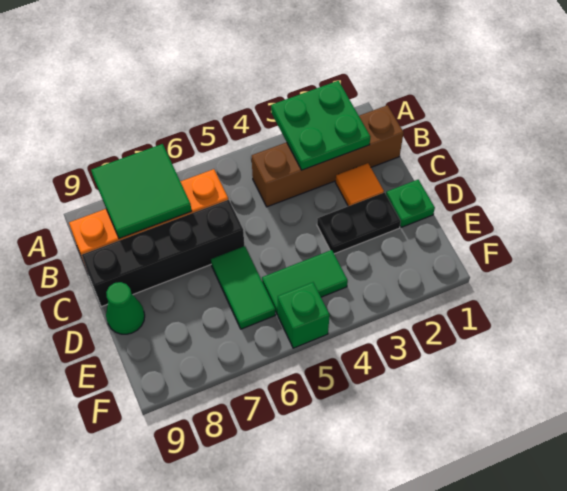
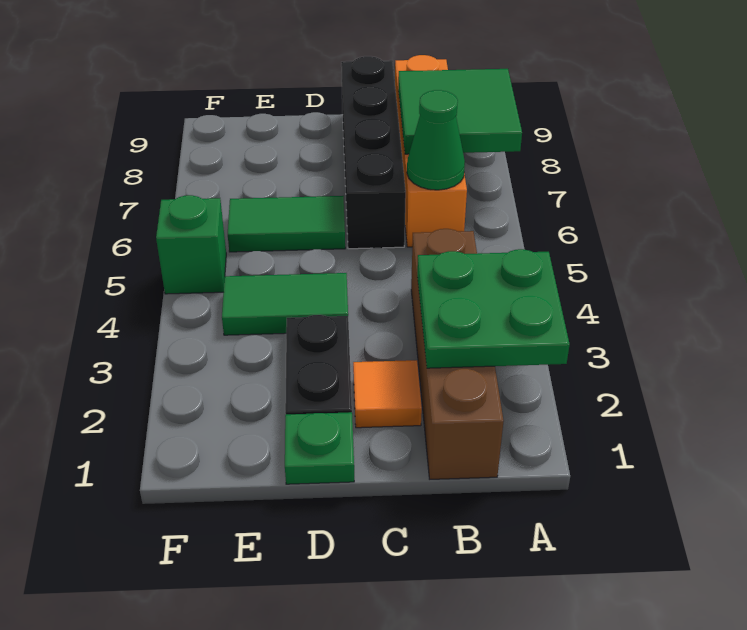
green 1x1 cone [106,282,145,334] -> green 1x1 cone moved to [407,90,465,190]
green 1x2 tile [262,250,348,315] -> green 1x2 tile turned to [222,273,348,335]

